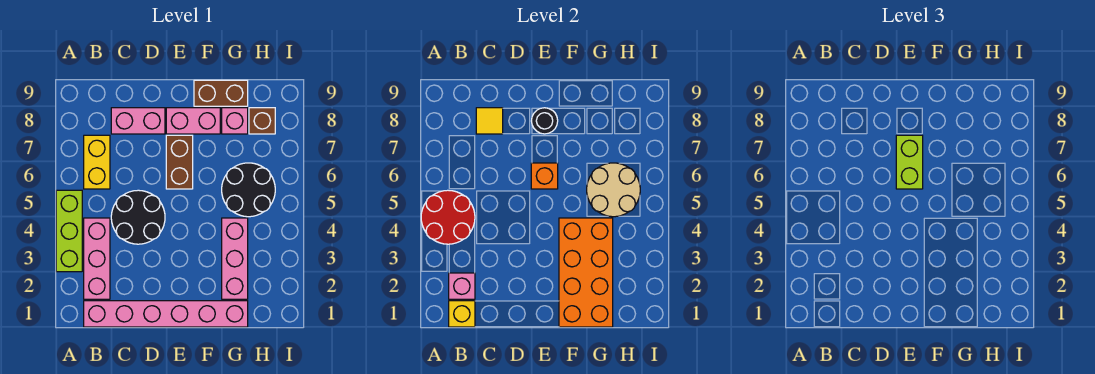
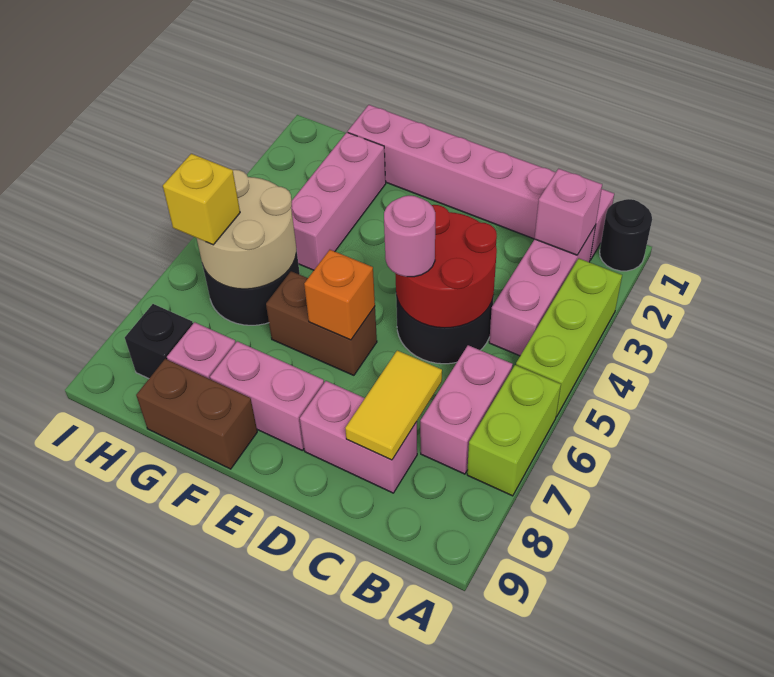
red 2x2 round brick [421,190,475,244] -> red 2x2 round brick moved to [395,205,497,328]
yellow 1x1 brick [449,301,475,327] -> yellow 1x1 brick moved to [163,154,240,245]
yellow 1x2 brick [84,135,110,189] -> pink 1x2 brick [420,345,513,474]
yellow 1x1 tile [476,108,503,134] -> yellow 1x2 tile [345,351,442,460]
none -> pink 1x1 round brick [384,196,435,277]
brown 1x2 brick [166,135,193,189] -> brown 1x2 brick turned to [266,271,377,375]
lime 1x2 brick [896,135,923,189] -> lime 1x2 brick moved to [467,365,561,496]
black 1x1 round brick [532,108,558,134] -> black 1x1 round brick moved to [600,199,652,271]
orange 2x4 brick [559,218,613,327] -> none
brown 1x1 brick [249,108,275,134] -> black 1x1 brick [125,304,193,379]

